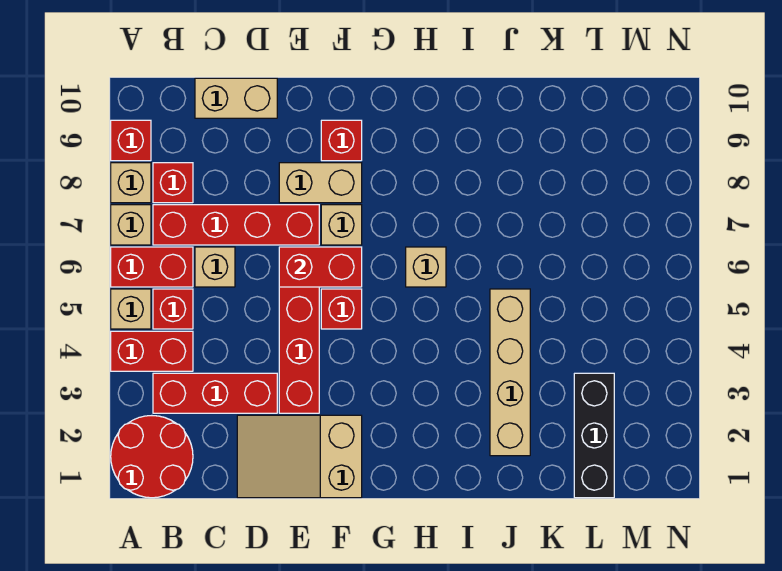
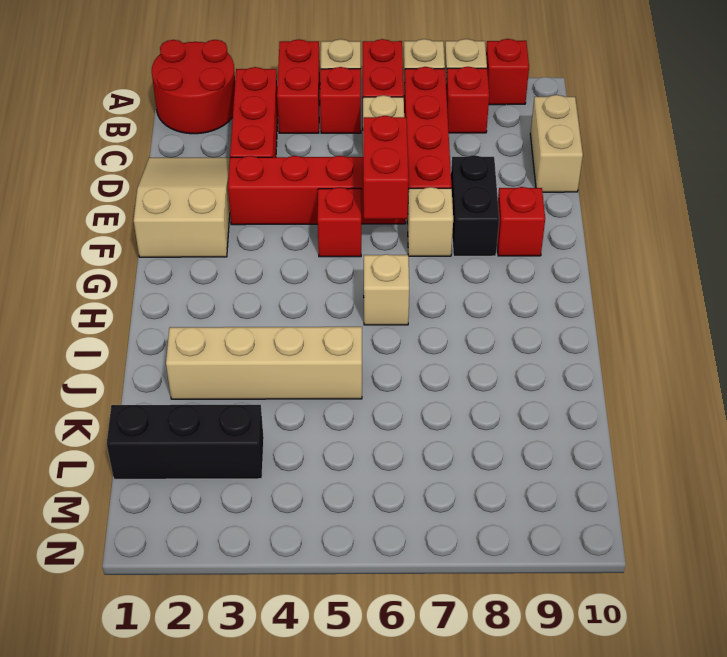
tan 1x2 brick [279,163,362,203] -> black 1x2 brick [451,155,499,256]

